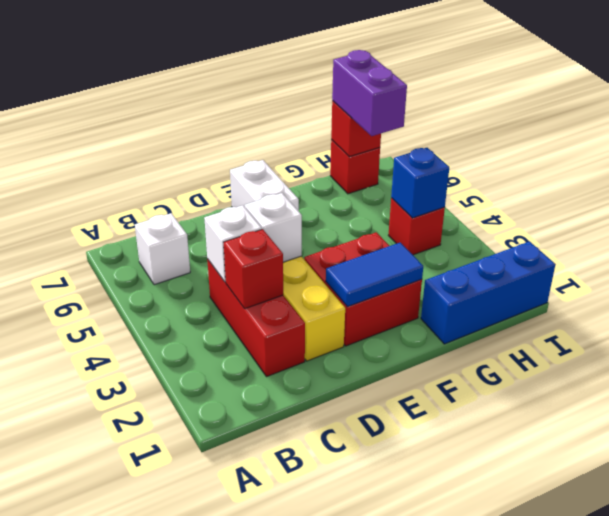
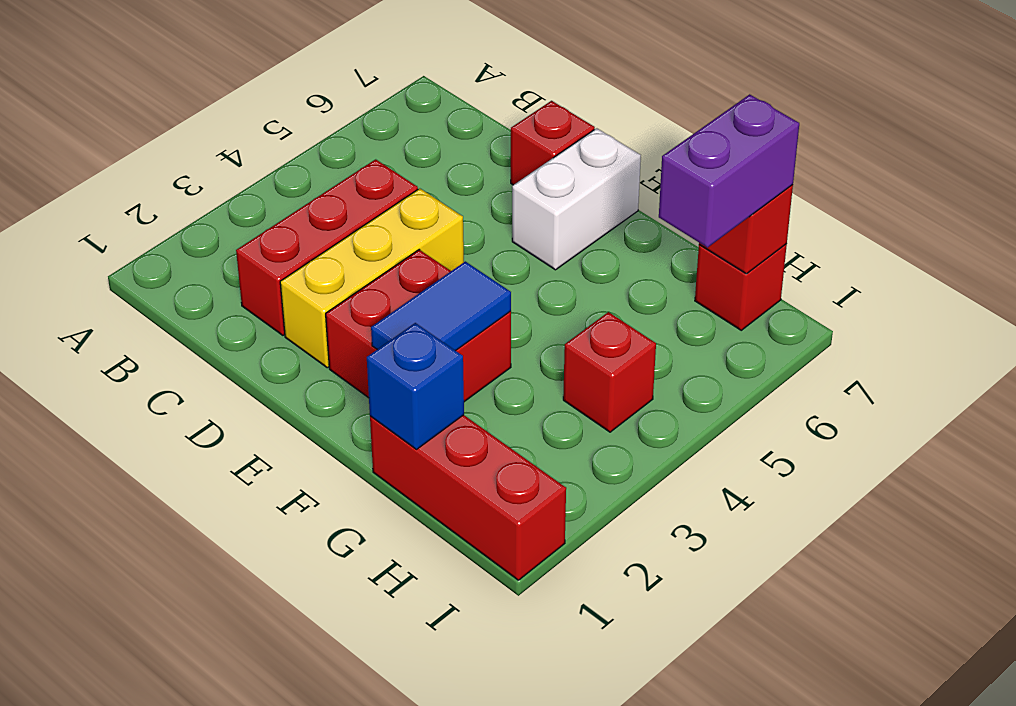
white 1x1 brick [135,213,190,285] -> none
red 1x1 brick [224,229,283,309] -> red 1x1 brick moved to [511,101,595,185]
white 1x1 brick [204,205,262,282] -> none
white 1x1 brick [245,193,302,262] -> none
blue 1x2 tile [326,243,423,307] -> blue 1x2 tile turned to [371,261,511,351]
blue 1x3 brick [421,241,555,344] -> red 1x3 brick [370,415,566,580]
blue 1x1 brick [391,148,449,218] -> blue 1x1 brick moved to [367,323,464,449]

